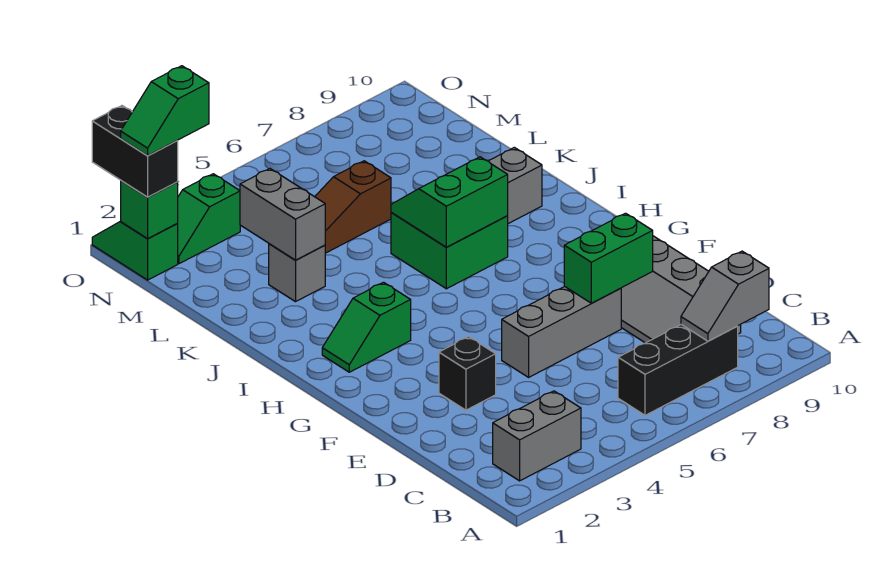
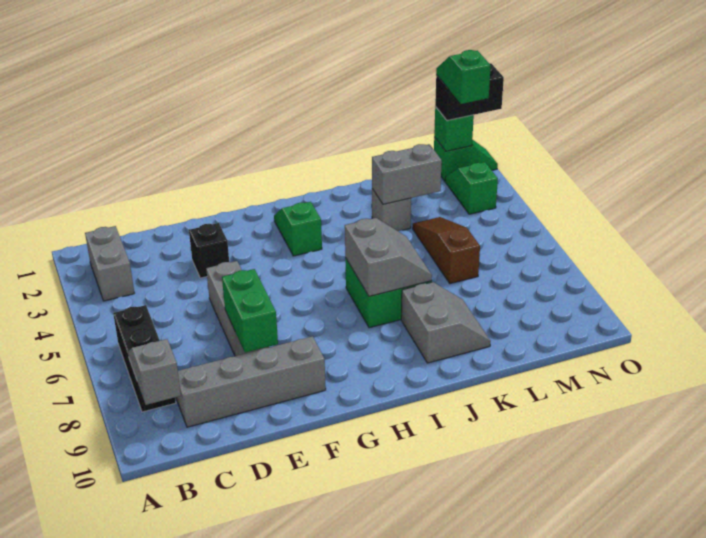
green 2x2 slope [391,157,508,247] -> grey 2x2 slope [345,218,432,296]

